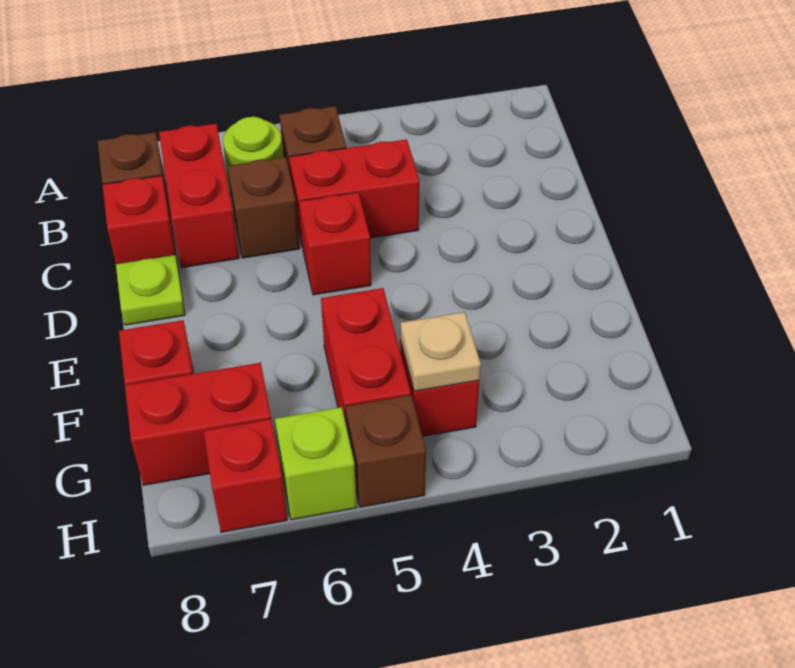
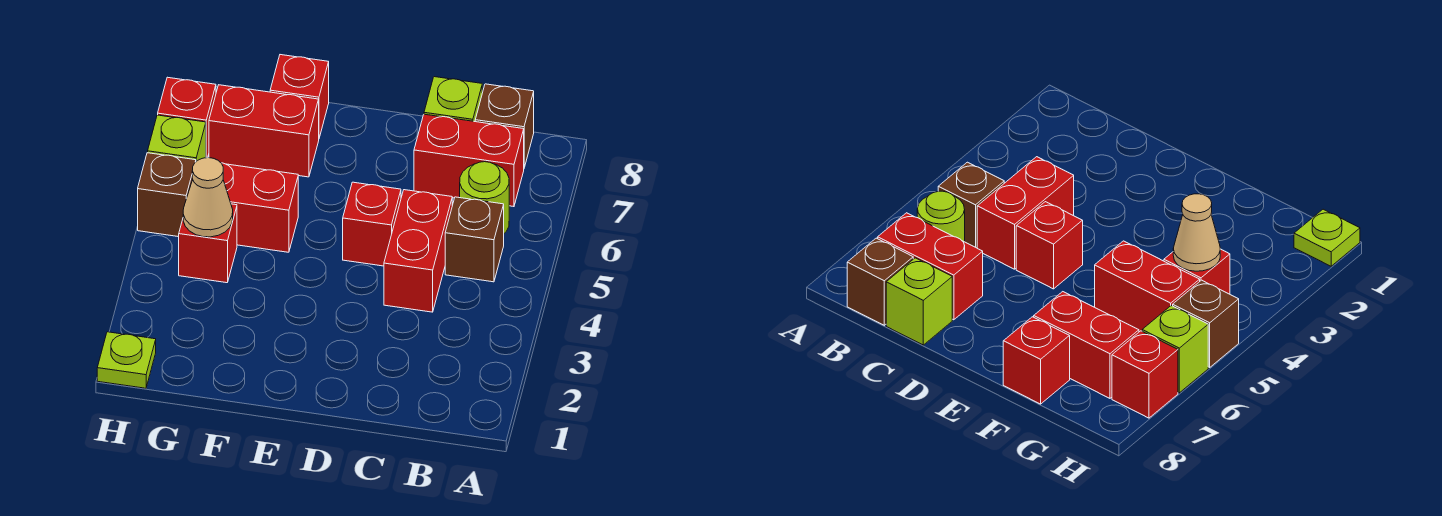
brown 1x1 brick [228,157,300,258] -> none
red 1x1 brick [102,176,177,264] -> lime 1x1 brick [424,77,482,122]
lime 1x1 plate [116,255,185,325] -> lime 1x1 plate moved to [97,332,156,388]
tan 1x1 plate [400,312,481,391] -> tan 1x1 cone [183,158,233,237]
red 1x2 brick [125,363,271,485] -> red 1x2 brick turned to [209,85,319,177]

